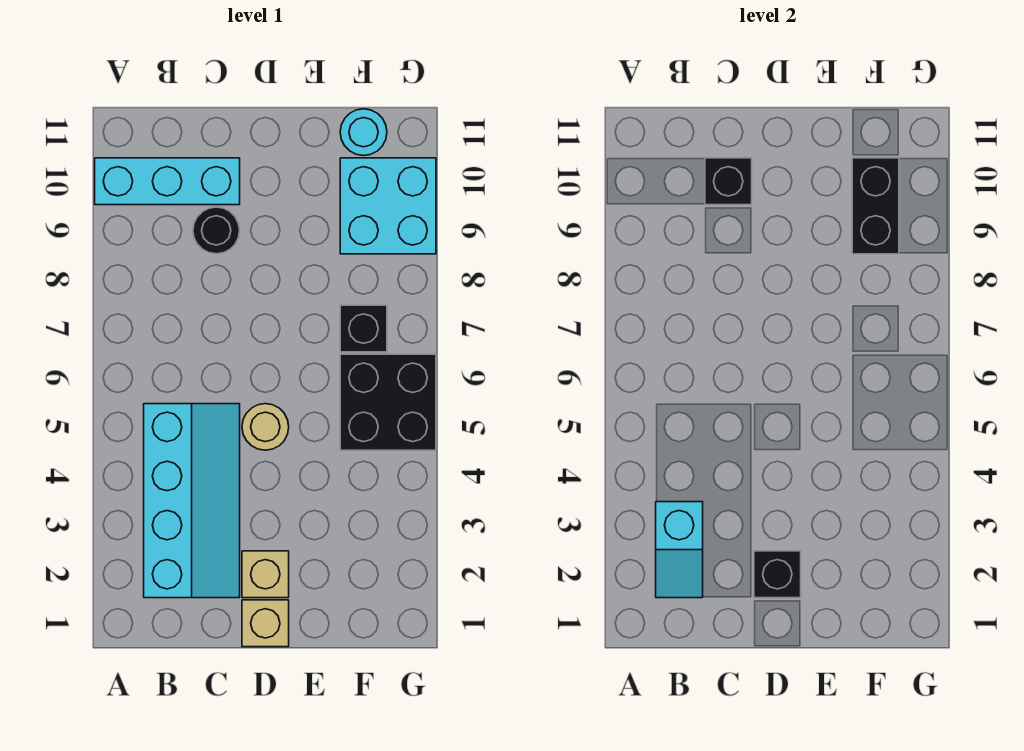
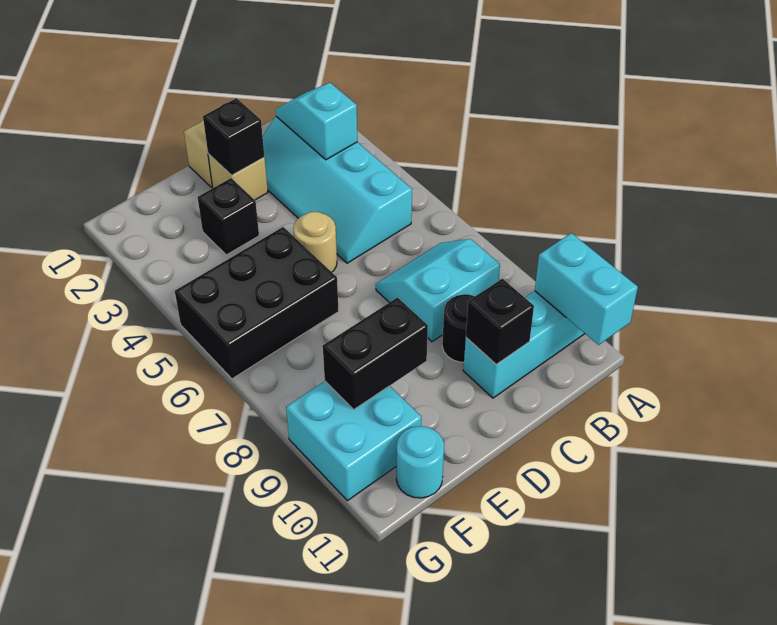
none -> cyan 1x2 brick [535,233,638,345]
none -> cyan 2x2 slope [376,239,500,342]
black 2x2 brick [340,354,436,450] -> black 2x3 brick [175,227,339,379]
black 1x1 brick [340,305,387,352] -> black 1x1 brick moved to [198,178,259,255]
black 1x2 brick [852,158,899,254] -> black 1x2 brick turned to [323,298,428,410]

